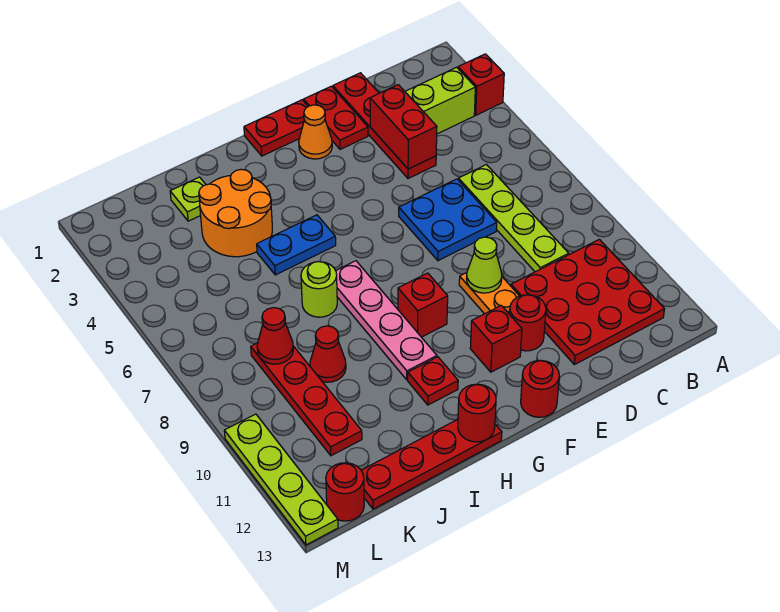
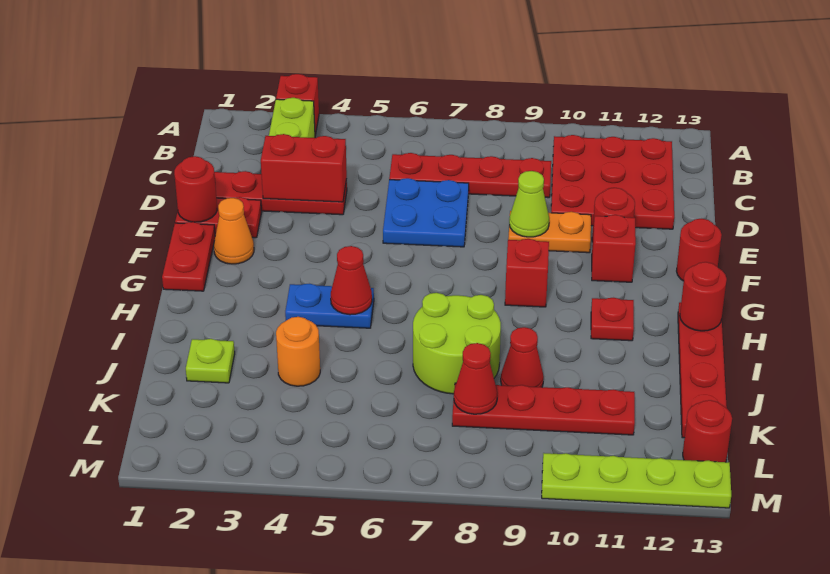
lime 1x4 plate [458,165,569,272] -> red 1x4 plate [389,153,551,198]
none -> red 1x1 round brick [174,156,217,222]
blue 1x2 plate [257,215,336,275] -> blue 1x2 plate turned to [285,284,374,328]
none -> red 1x1 cone [331,246,372,315]
pink 1x4 plate [336,261,437,380] -> none
orange 2x2 round brick [199,169,272,257] -> orange 1x1 round brick [276,317,320,386]
lime 1x1 round brick [301,262,337,317] -> lime 2x2 round brick [413,293,501,394]

